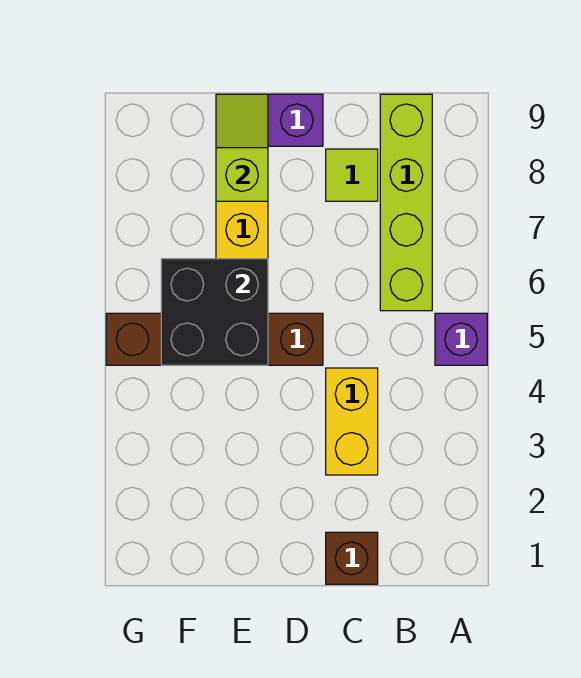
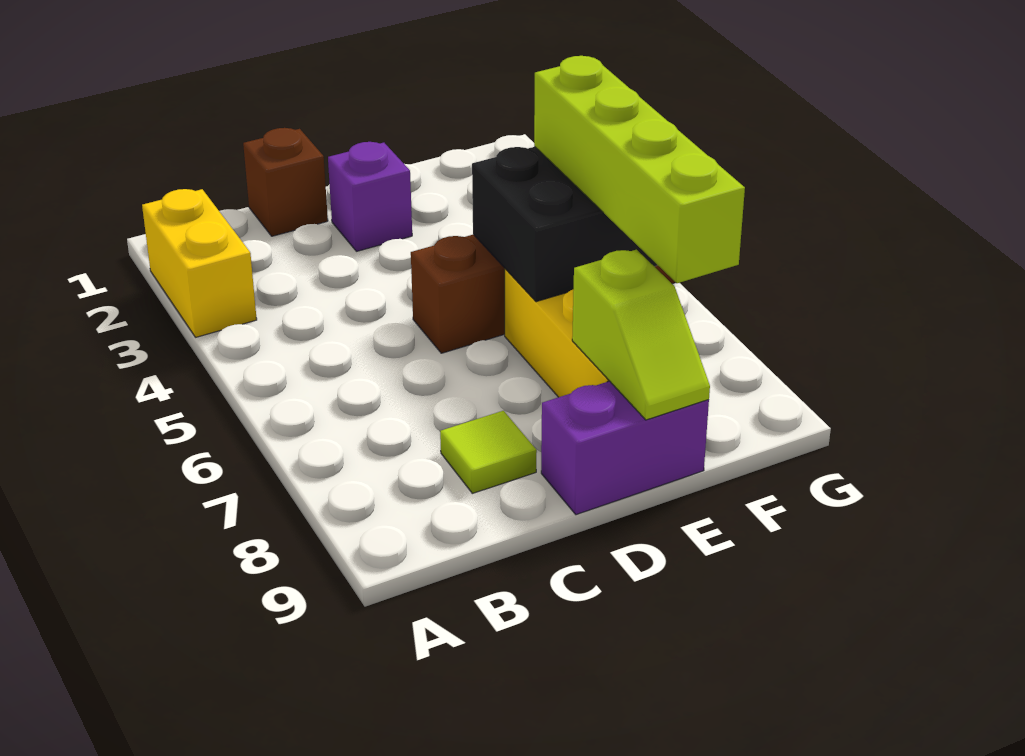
purple 1x1 brick [435,313,487,365] -> purple 1x1 brick moved to [328,142,412,251]
lime 1x4 brick [380,94,432,311] -> lime 1x4 brick moved to [534,56,745,283]
yellow 1x2 brick [326,368,378,475] -> yellow 1x2 brick moved to [142,189,257,337]

